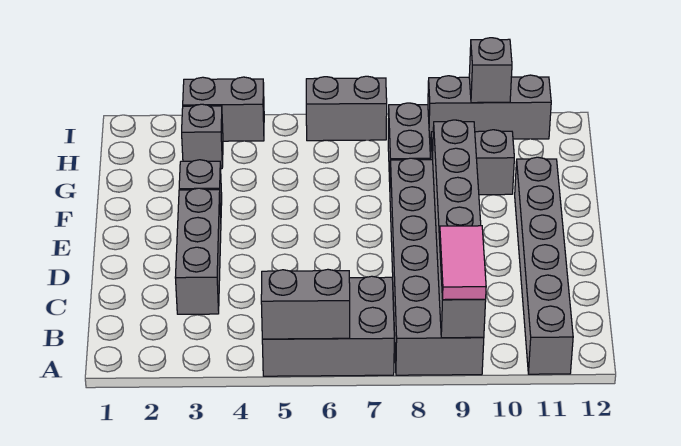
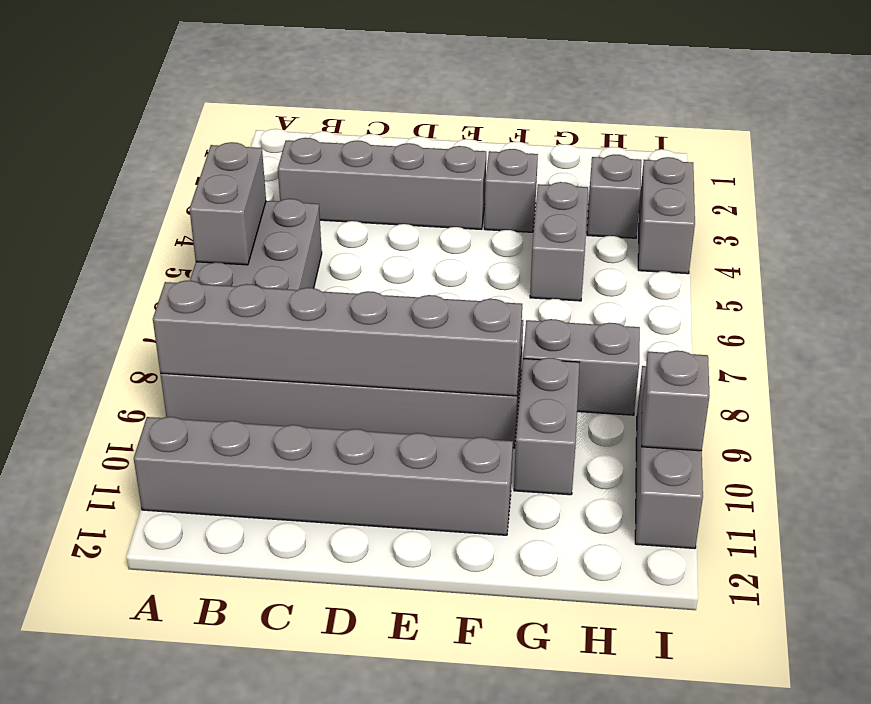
pink 1x2 tile [440,226,486,300] -> none
grey 1x3 brick [175,188,221,314] -> grey 1x4 brick [278,138,486,229]
grey 1x2 brick [306,76,387,141] -> grey 1x2 brick moved to [530,182,588,301]

